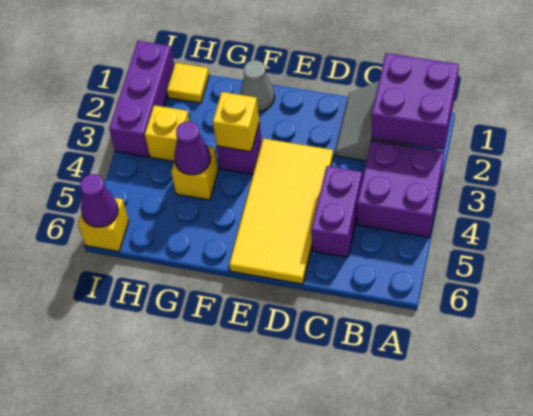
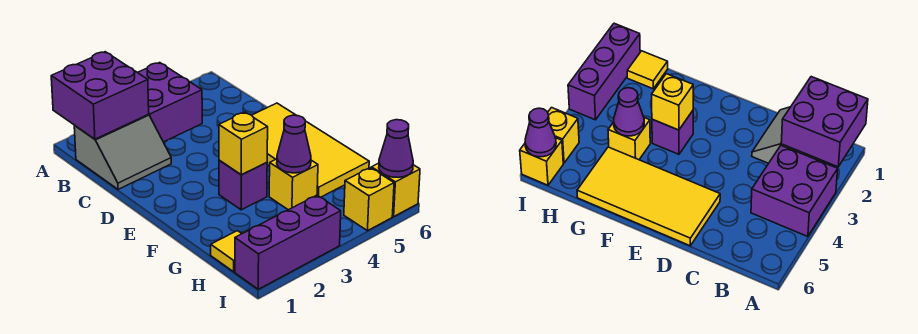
purple 1x2 brick [311,166,362,257] -> none
yellow 2x4 tile [229,138,333,284] -> yellow 2x4 tile turned to [252,103,369,197]
grey 1x1 cone [240,60,275,112] -> none
yellow 1x1 brick [145,105,189,161] -> yellow 1x1 brick moved to [344,168,394,231]

